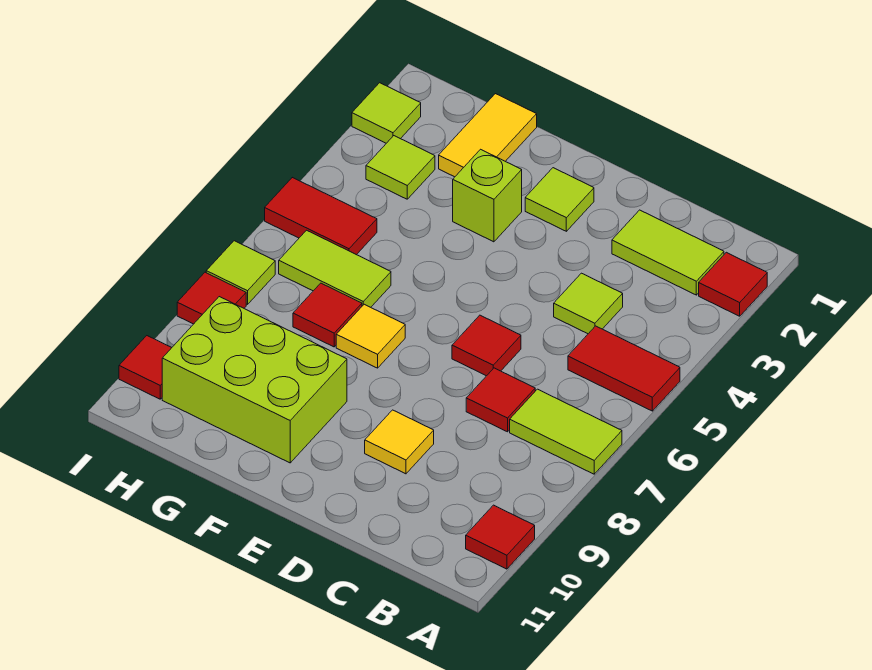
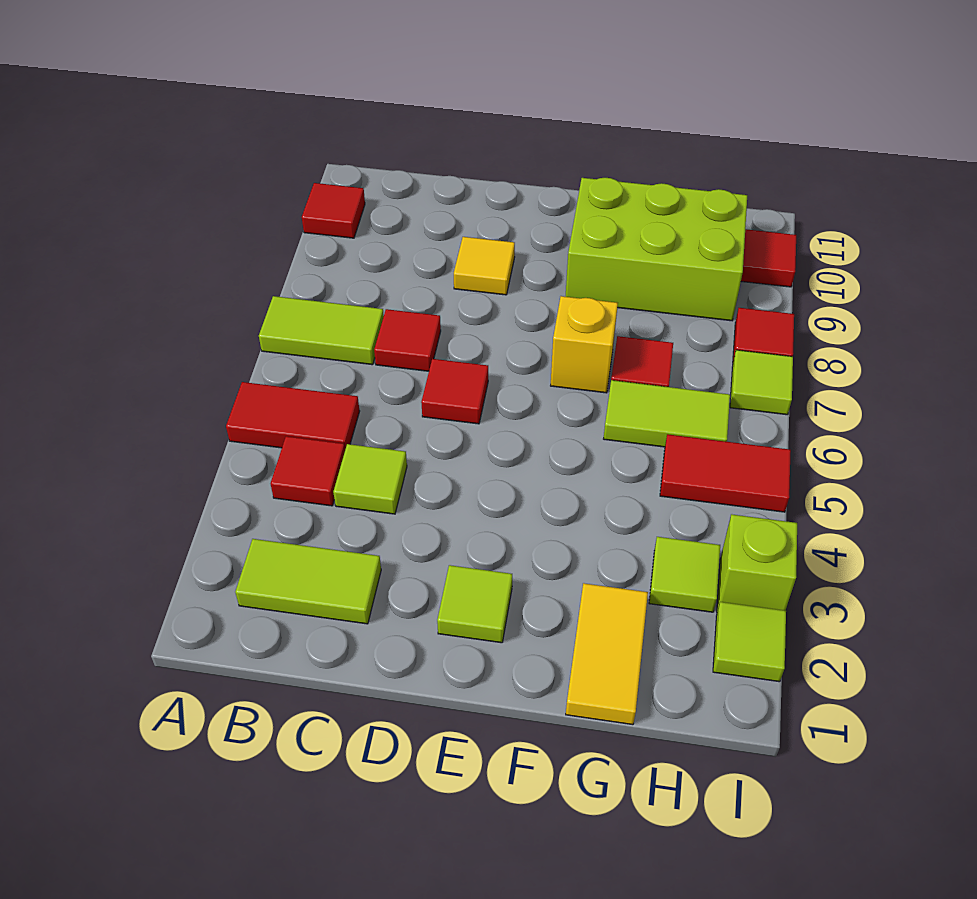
red 1x1 tile [699,252,767,316] -> red 1x1 tile moved to [271,436,345,506]
lime 1x1 brick [453,149,522,242] -> lime 1x1 brick moved to [717,514,797,612]
yellow 1x1 tile [336,304,405,368] -> yellow 1x1 brick [551,296,618,393]

